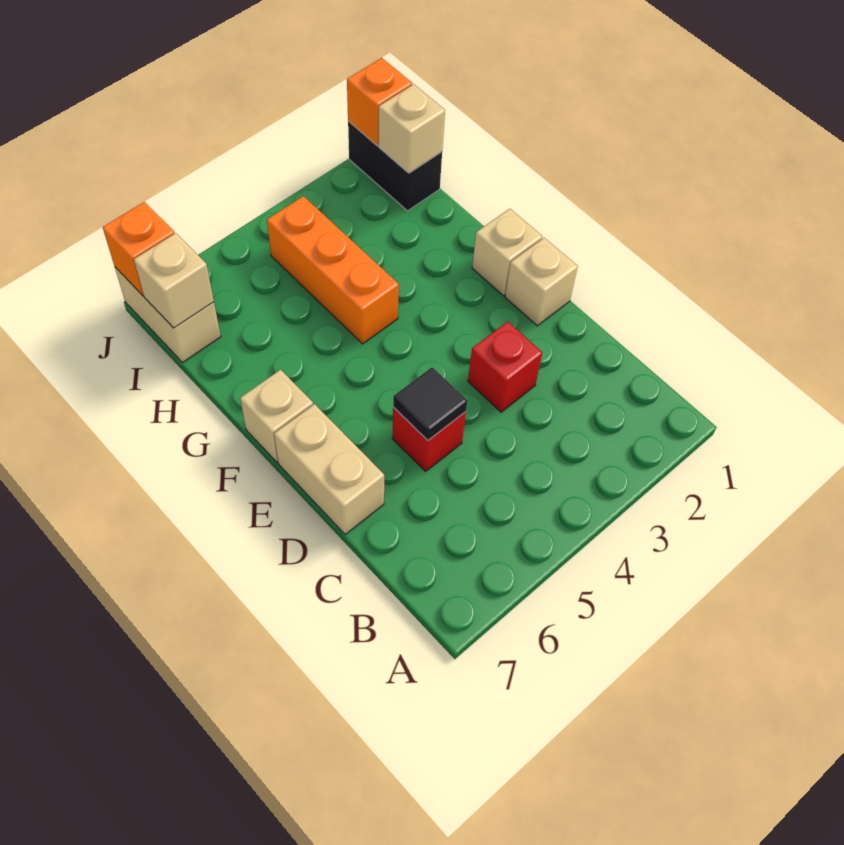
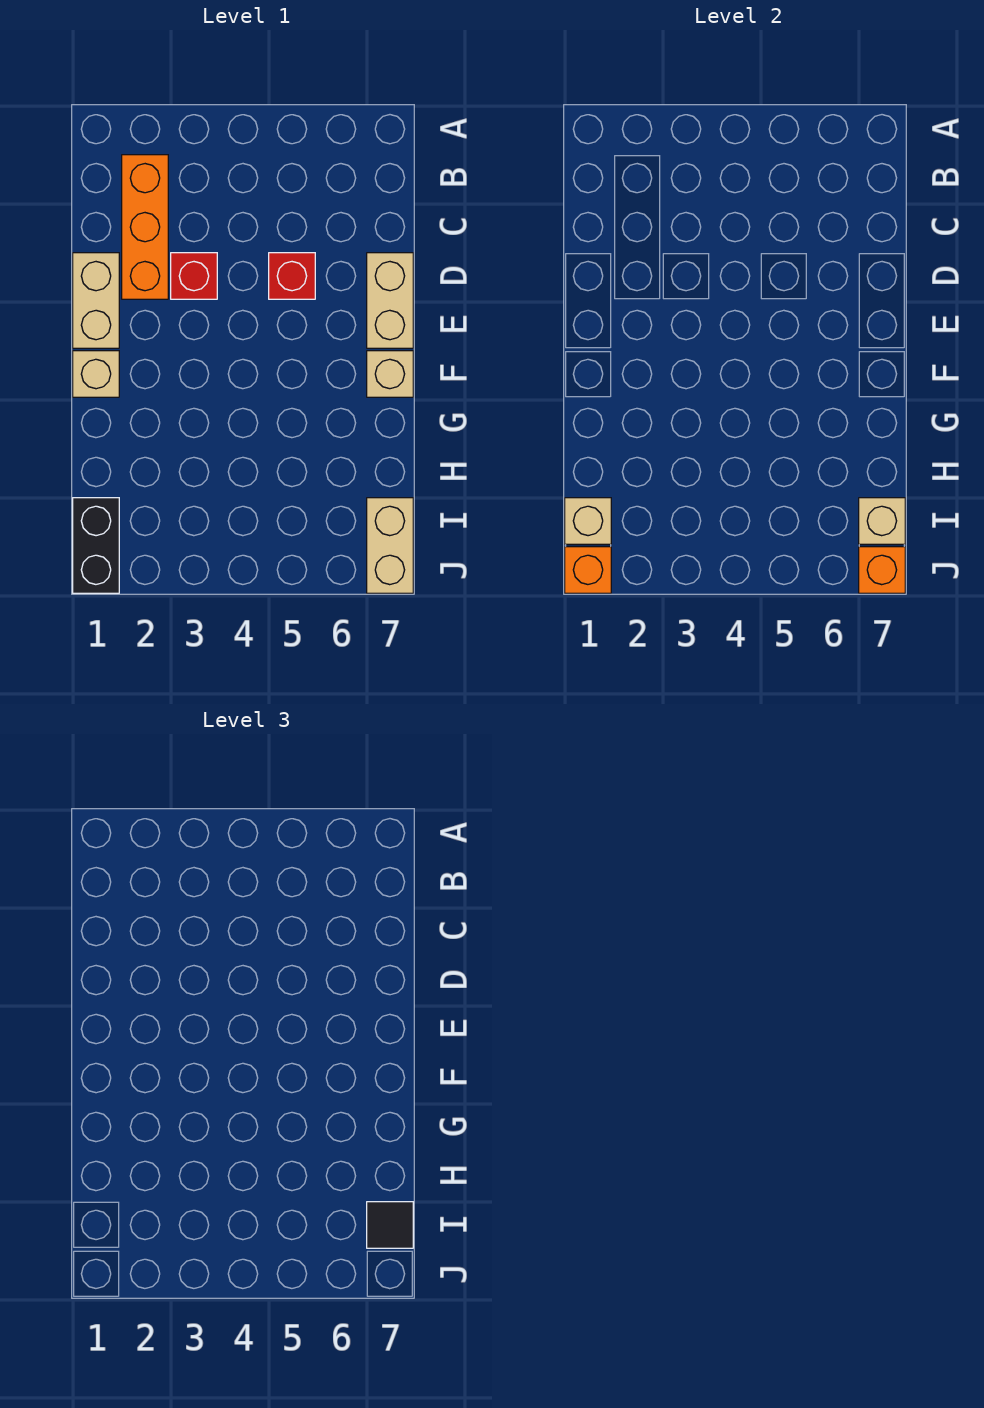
black 1x1 tile [393,367,467,440] -> black 1x1 tile moved to [367,1202,413,1248]
tan 1x1 brick [505,238,578,326] -> tan 1x2 brick [73,253,119,348]
orange 1x3 brick [267,196,399,344] -> orange 1x3 brick moved to [122,155,168,299]

